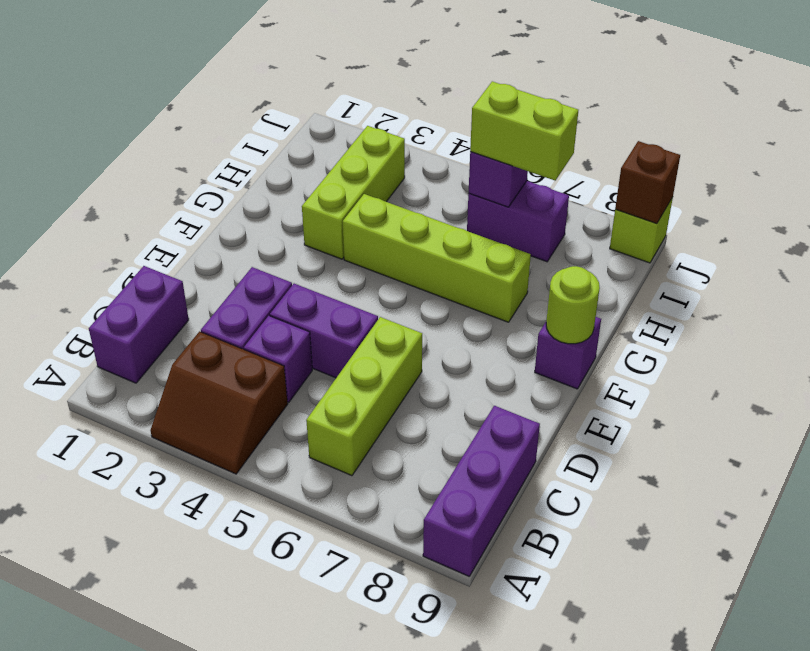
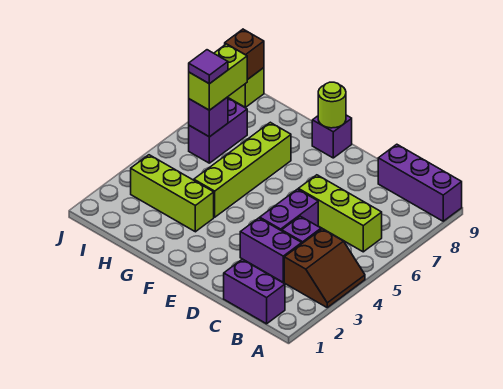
none -> purple 1x1 tile [189,50,228,84]

